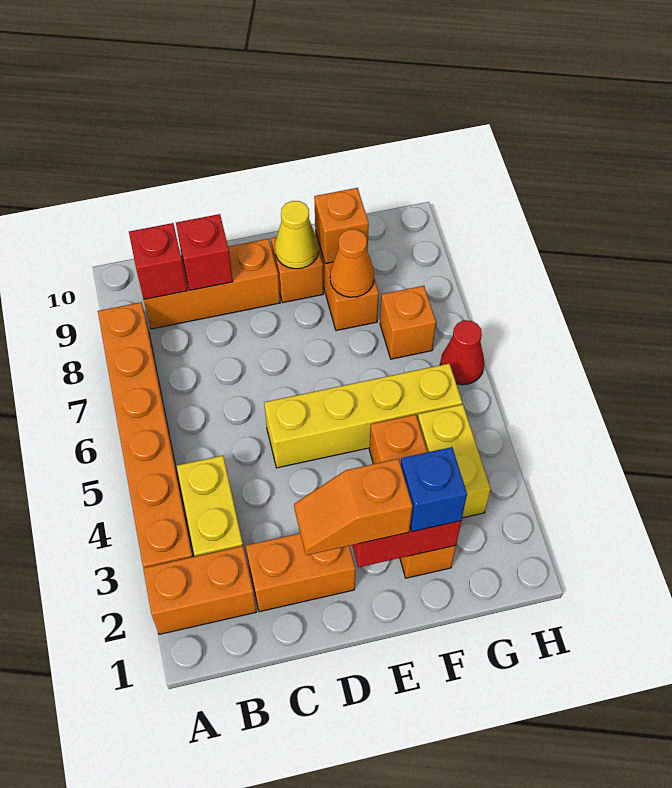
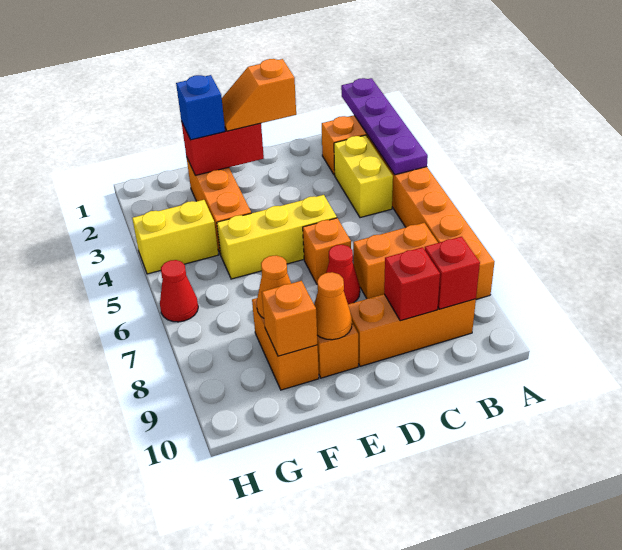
none -> purple 1x4 plate [341,78,428,175]
orange 1x2 brick [246,533,356,612] -> orange 1x2 brick moved to [353,223,438,298]
orange 1x2 slope [294,459,413,555] -> orange 1x2 slope turned to [222,59,296,131]
yellow 1x4 brick [264,364,462,468] -> yellow 1x3 brick [217,195,337,279]
none -> red 1x1 cone [326,245,360,304]
yellow 1x1 cone [275,201,318,269] -> orange 1x1 cone [314,272,352,340]
yellow 1x2 brick [418,404,491,518] -> yellow 1x2 brick turned to [132,200,218,274]
orange 1x1 brick [380,286,436,359] -> orange 1x1 brick moved to [303,218,351,284]

